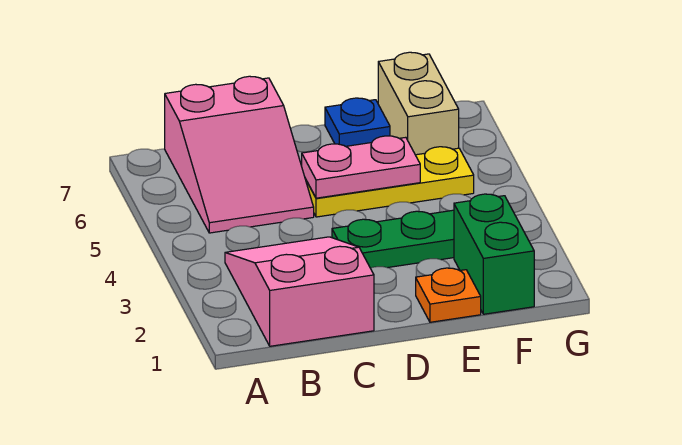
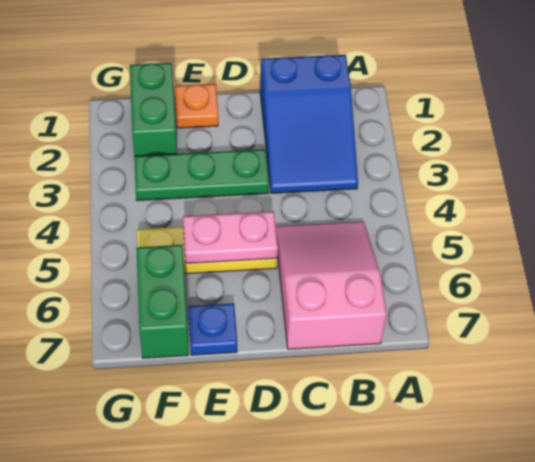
pink 2x3 slope [225,237,374,346] -> blue 2x3 slope [260,55,358,193]
tan 1x2 brick [378,52,459,155] -> green 1x2 brick [136,245,189,358]

